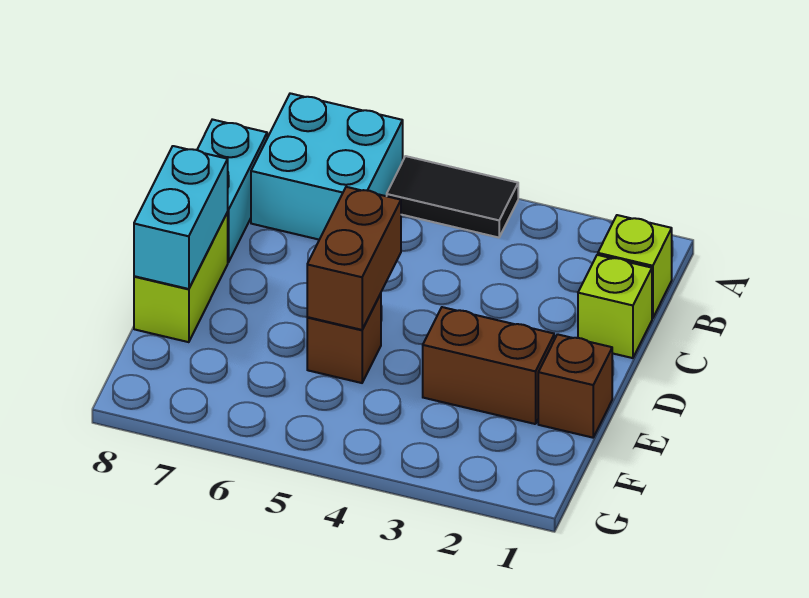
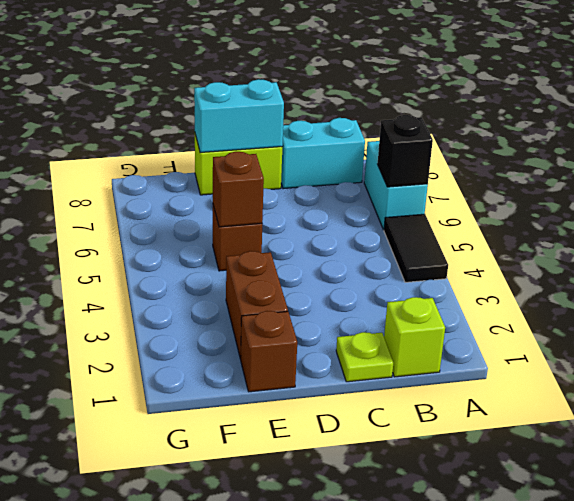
cyan 2x2 brick [251,93,403,240] -> cyan 1x2 brick [364,141,428,230]
none -> black 1x1 brick [377,115,433,187]
lime 1x1 brick [578,255,652,358] -> lime 1x1 plate [336,332,393,382]
brown 1x2 brick [307,187,401,330] -> brown 1x1 brick [213,152,264,227]

